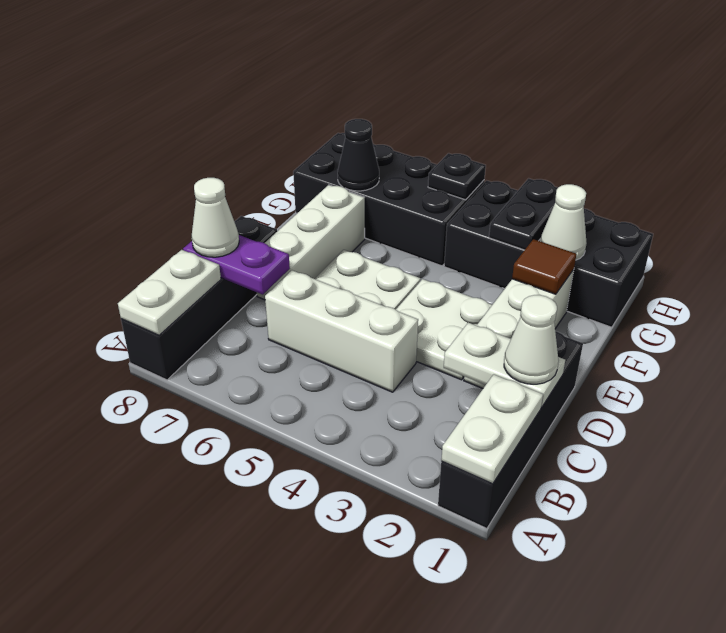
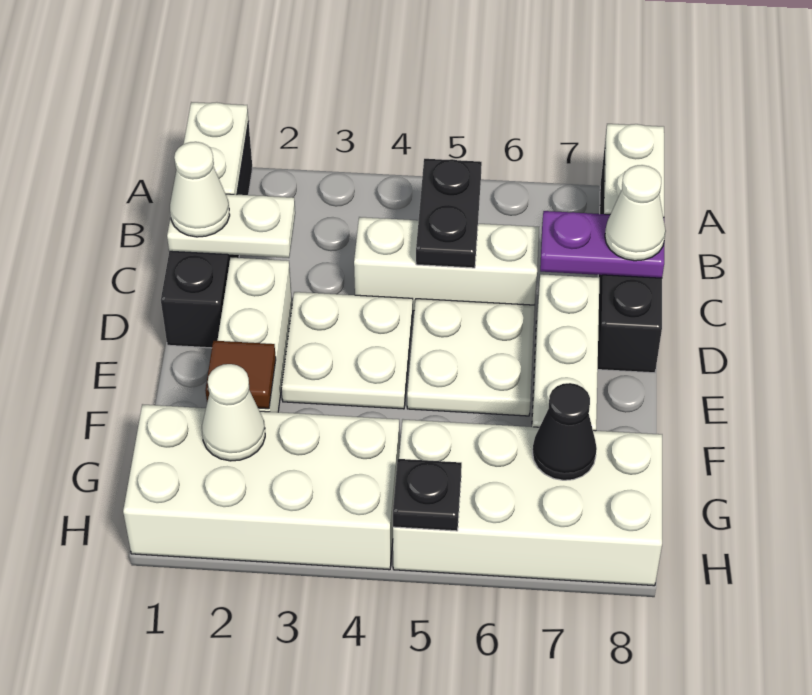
black 2x4 brick [444,181,653,327] -> white 2x4 brick [123,404,399,570]
black 1x2 plate [489,178,558,250] -> black 1x2 plate moved to [416,159,482,268]
black 2x4 brick [293,133,484,266] -> white 2x4 brick [393,419,662,586]

